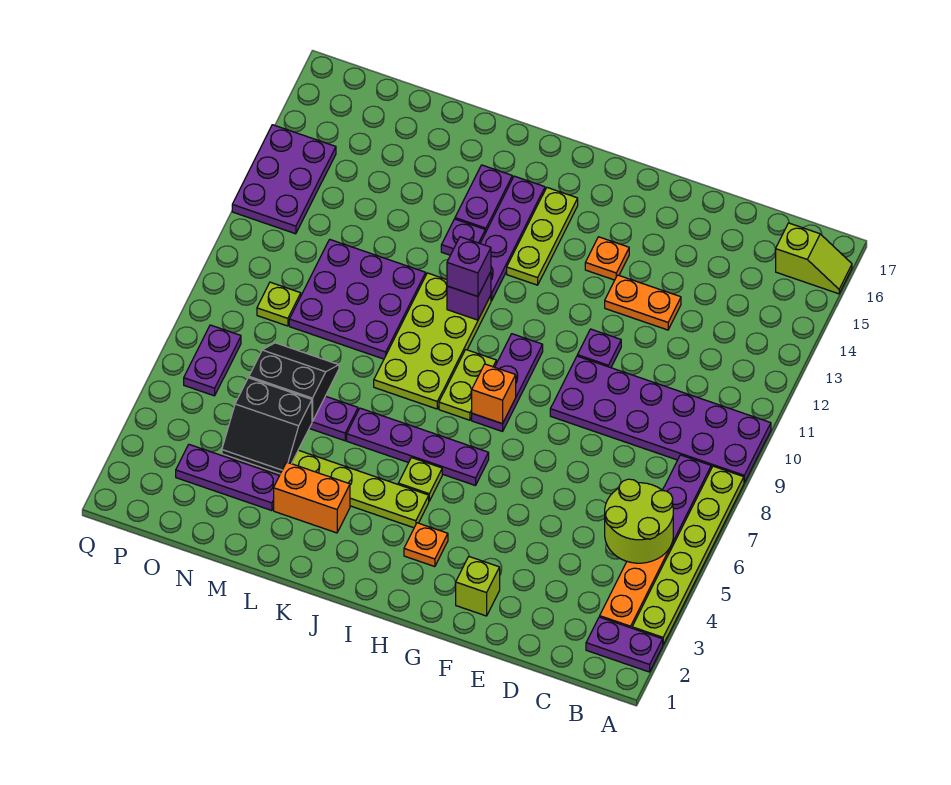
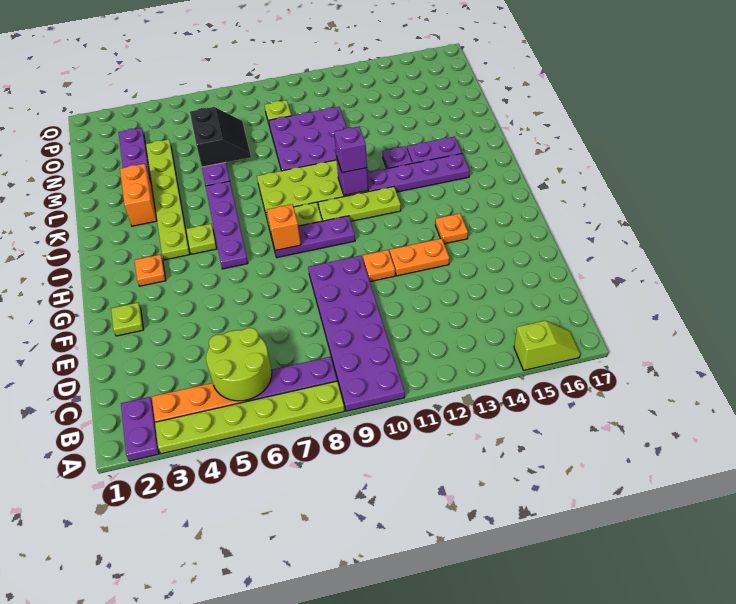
lime 1x2 slope [776,223,852,294] -> lime 1x2 slope turned to [514,321,580,370]
orange 1x2 plate [605,275,681,330] -> orange 1x2 plate turned to [390,238,450,276]
lime 1x1 brick [456,556,500,616] -> lime 1x1 plate [111,303,143,336]
purple 1x1 plate [577,329,621,368] -> orange 1x1 plate [363,250,395,282]
lime 1x3 plate [507,188,578,285] -> lime 1x3 plate moved to [318,187,401,221]
black 2x2 slope [222,378,312,474] -> none
purple 1x2 plate [184,325,241,396] -> none
purple 2x3 plate [232,125,336,234] -> none

